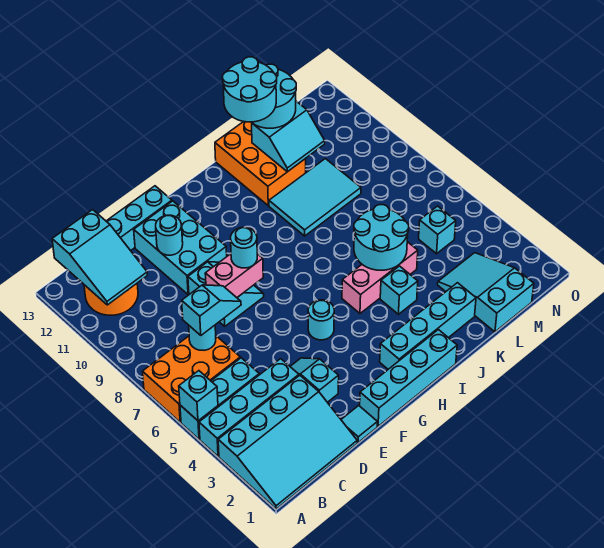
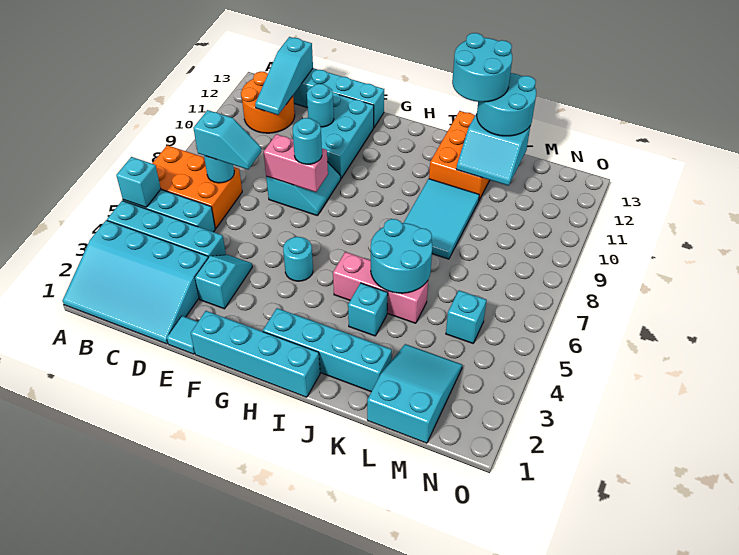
cyan 2x3 slope [52,210,147,305] -> cyan 1x3 slope [255,37,313,115]
cyan 2x3 tile [269,159,361,236] -> cyan 2x3 tile turned to [404,179,479,259]

